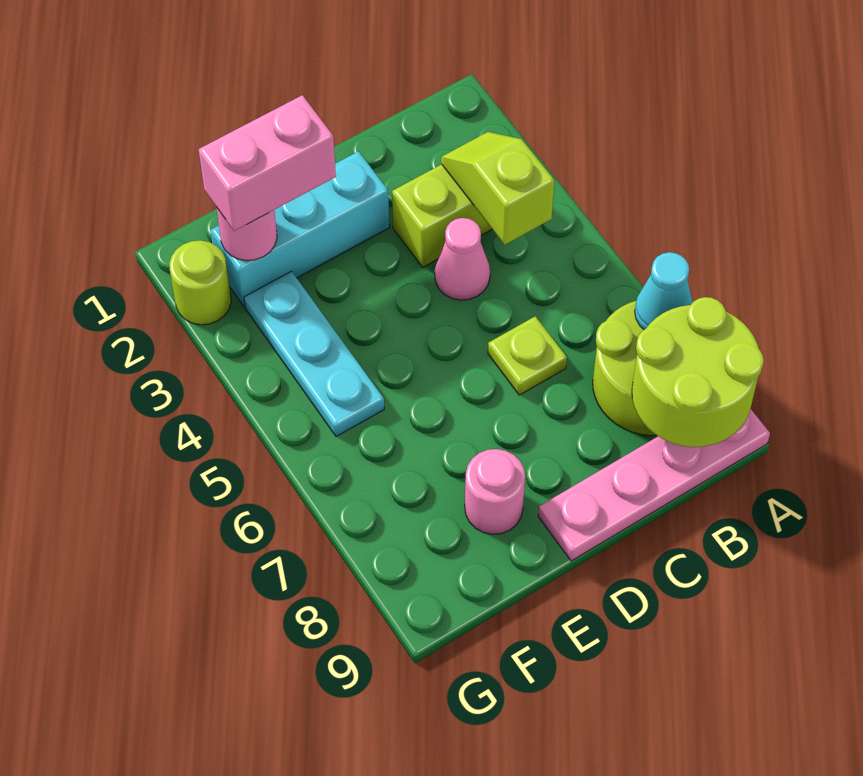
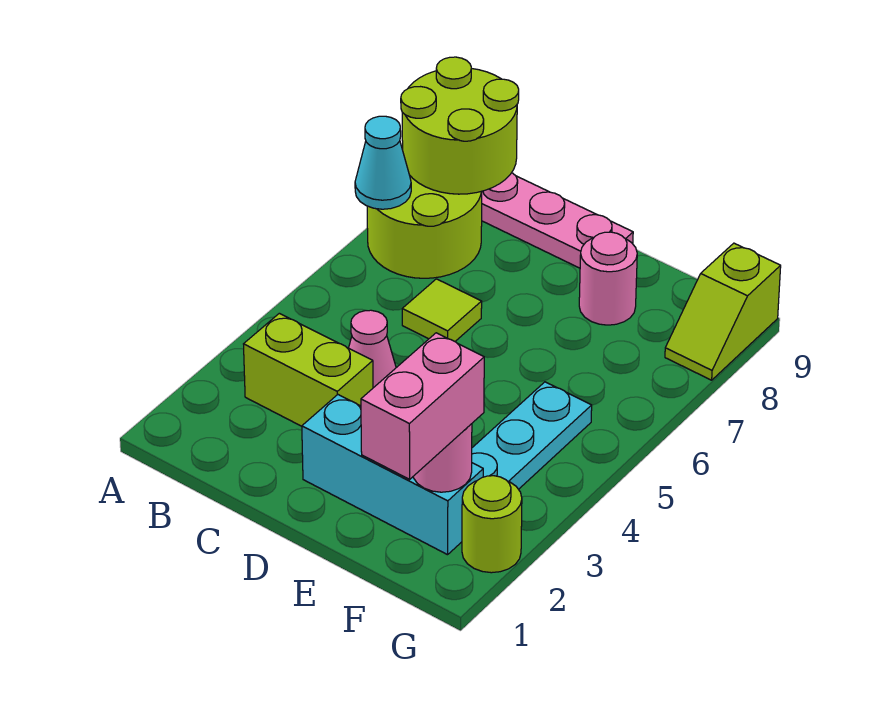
lime 1x2 slope [441,132,555,245] -> lime 1x2 slope moved to [665,243,781,380]
lime 1x1 plate [488,316,567,395] -> lime 1x1 tile [402,279,482,341]
pink 1x2 brick [199,95,336,231] -> pink 1x2 brick turned to [361,333,484,479]

